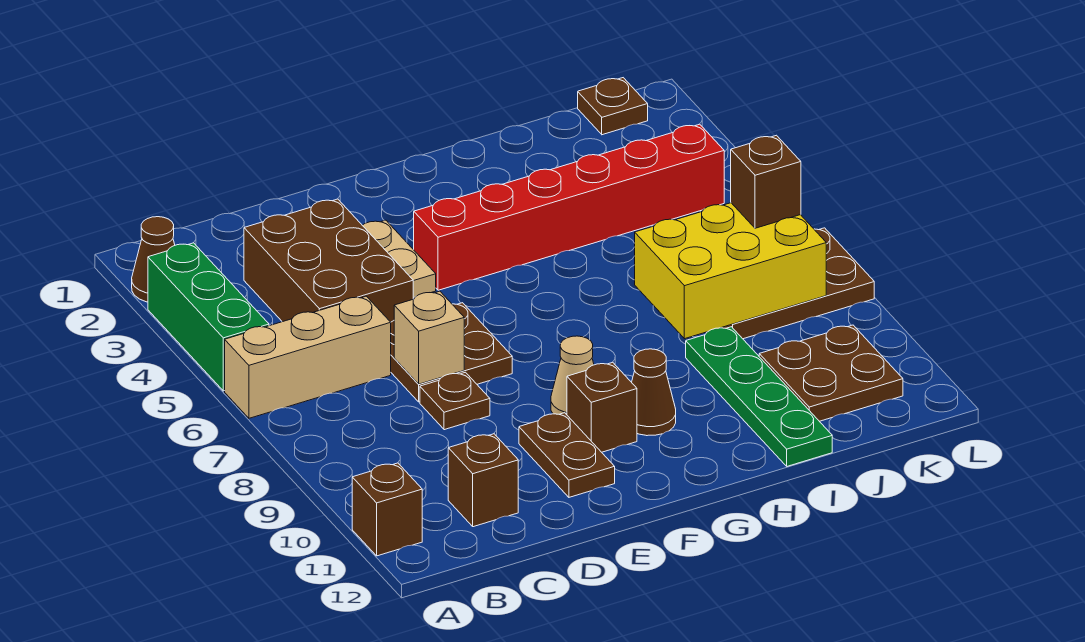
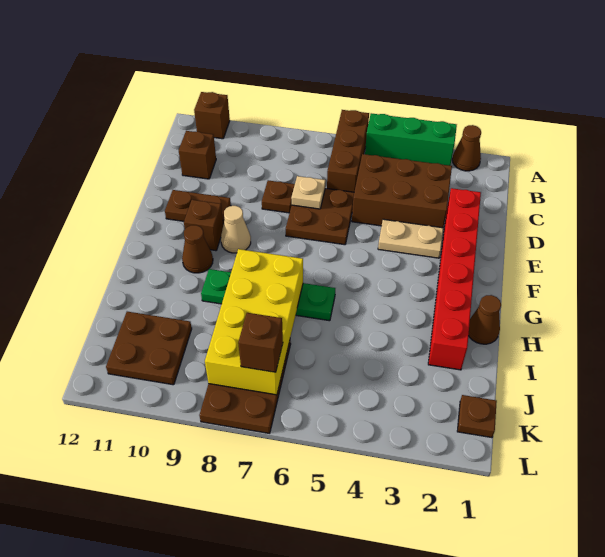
tan 1x3 brick [225,296,391,418] -> brown 1x3 brick [327,110,369,192]
tan 1x1 brick [394,291,464,384] -> tan 1x1 plate [291,176,326,209]
red 1x6 brick [414,124,724,290] -> red 1x6 brick moved to [428,188,481,370]
none -> brown 1x1 cone [468,295,501,344]
yellow 2x3 brick [635,203,826,339] -> yellow 2x4 brick [205,249,303,395]
green 1x4 plate [686,327,832,466] -> green 1x4 plate moved to [201,269,335,321]

